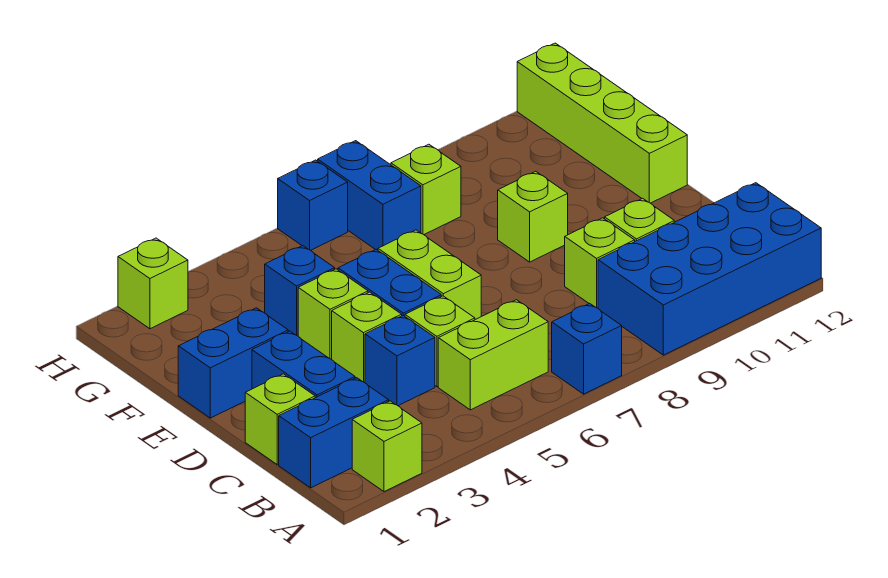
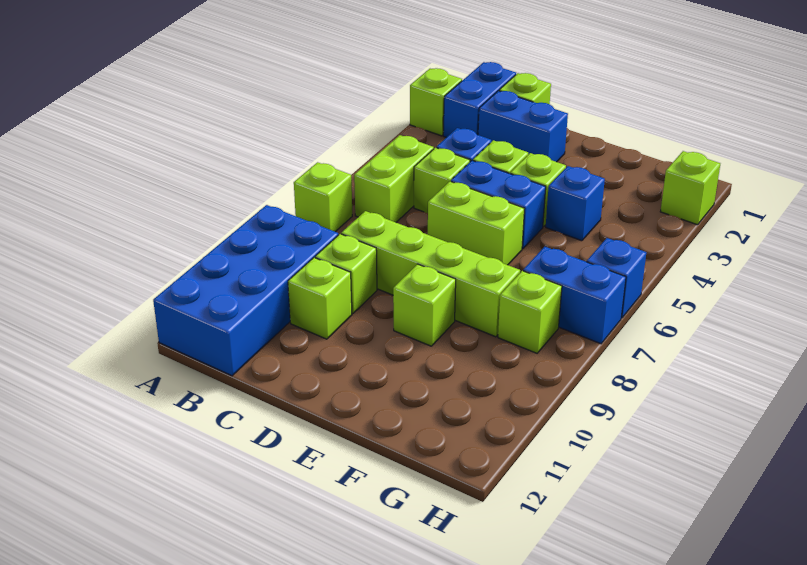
blue 1x1 brick [552,303,622,394] -> lime 1x1 brick [294,162,352,232]
blue 1x2 brick [178,308,288,418] -> none
lime 1x4 brick [517,43,687,203] -> lime 1x4 brick moved to [341,211,520,337]

